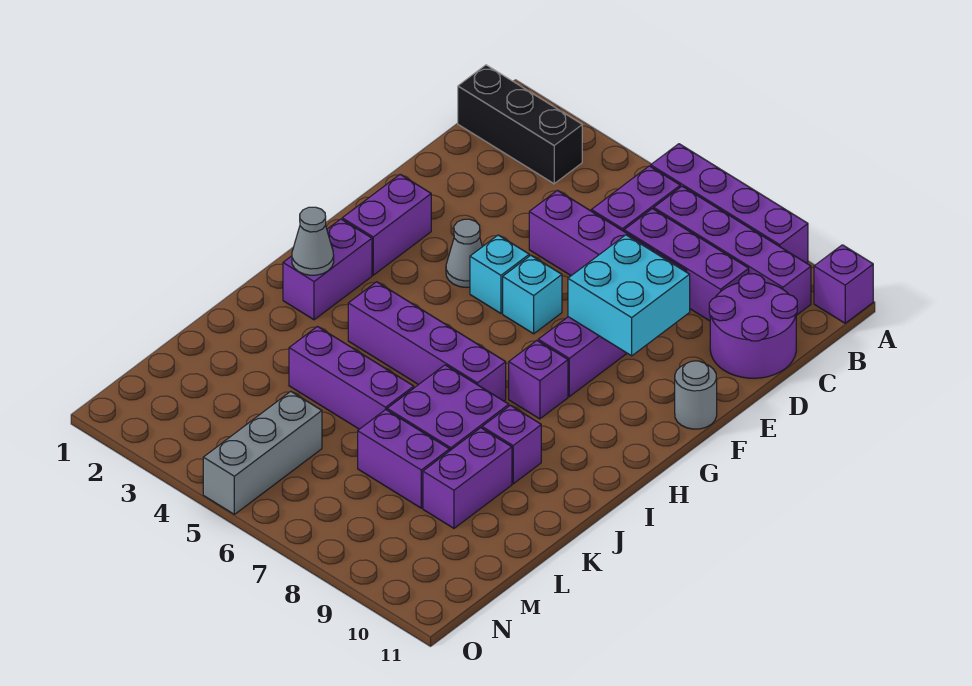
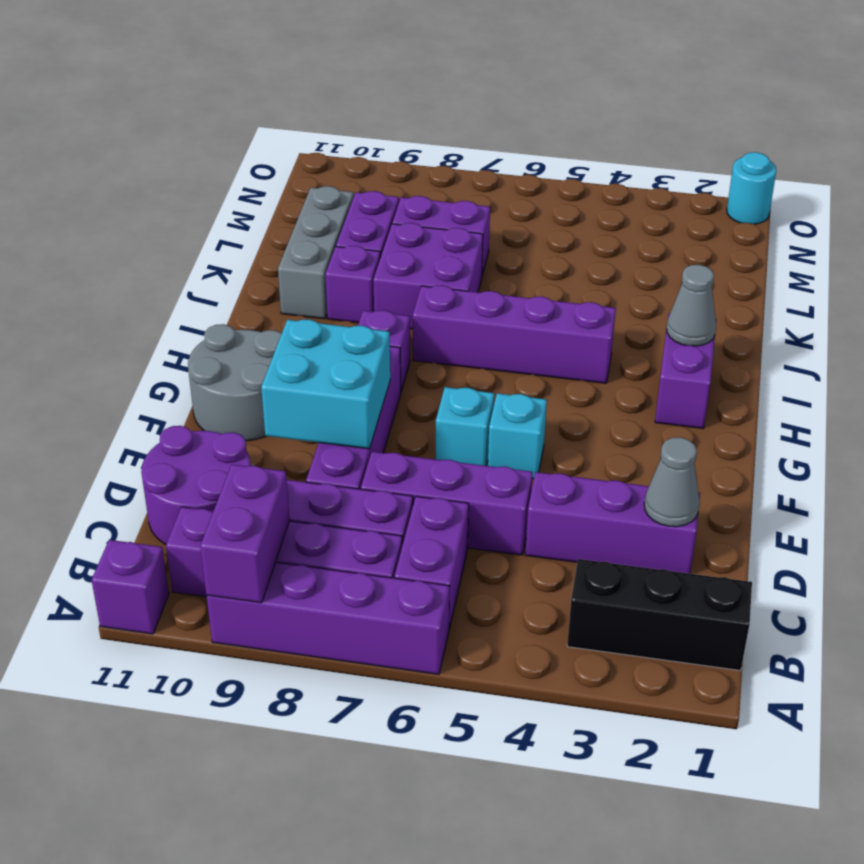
purple 1x2 brick [342,174,431,275] -> purple 1x2 brick moved to [200,464,289,603]
grey 1x1 cone [446,219,482,287] -> grey 1x1 cone moved to [644,437,700,527]
grey 1x1 round brick [675,361,717,429] -> grey 2x2 round brick [188,324,282,441]
purple 1x3 brick [289,327,414,429] -> purple 1x3 brick moved to [525,472,700,574]
grey 1x3 brick [203,391,322,514] -> grey 1x3 brick moved to [278,186,354,319]
none -> cyan 1x1 round brick [727,152,776,224]

